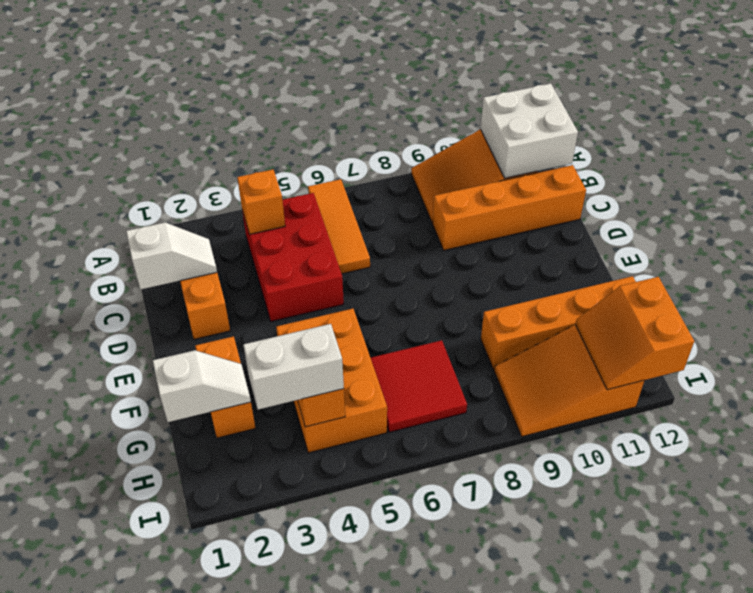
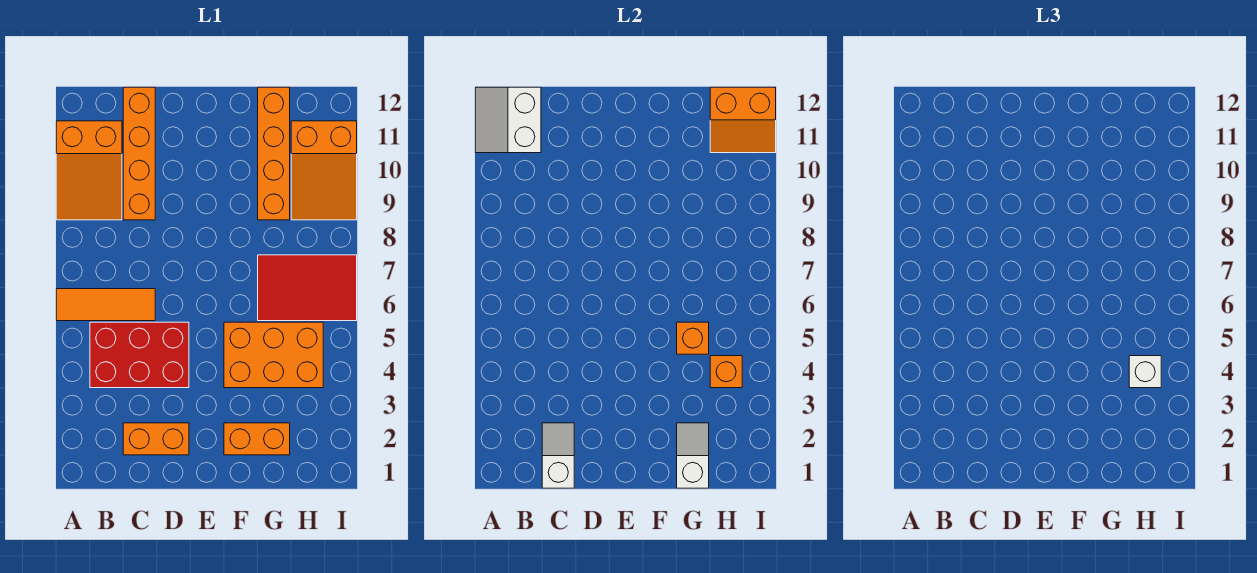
white 2x2 brick [481,83,578,178] -> white 2x2 slope [475,87,541,153]
orange 1x1 brick [237,170,285,234] -> orange 1x1 brick moved to [677,322,709,354]
red 2x2 tile [371,340,467,432] -> red 2x3 tile [258,255,357,321]
white 1x2 brick [243,324,344,410] -> white 1x1 brick [1129,356,1161,388]

